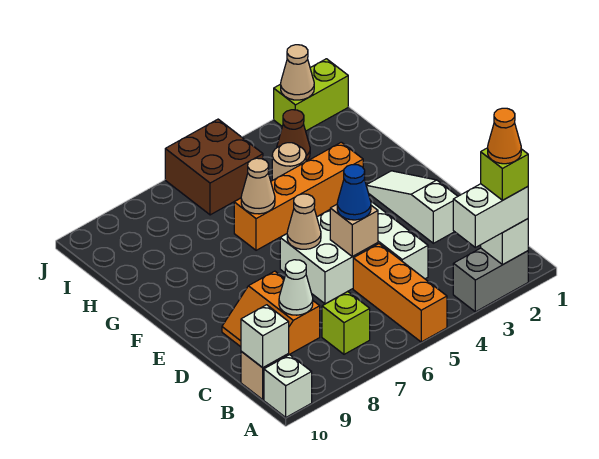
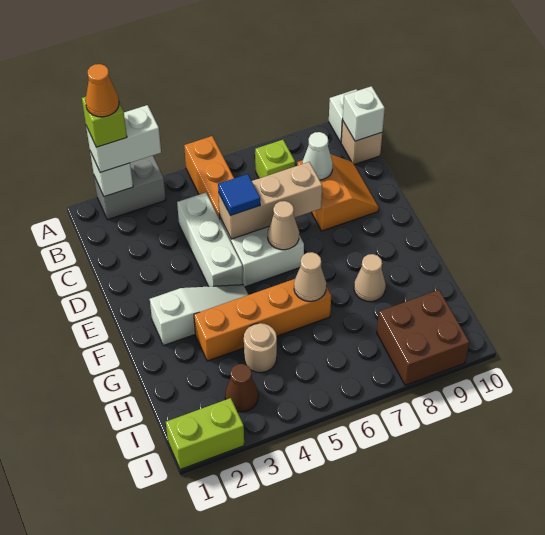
white 1x3 slope [366,171,458,243] -> white 1x3 slope turned to [150,285,248,346]
tan 1x1 brick [330,204,378,257] -> tan 1x3 brick [218,162,322,239]
blue 1x1 cone [337,165,371,220] -> blue 1x1 tile [218,174,260,216]
brown 2x2 brick [165,119,263,215] -> brown 2x2 brick moved to [377,290,469,385]
tan 1x1 cone [281,45,314,100] -> tan 1x1 cone moved to [354,254,386,302]

